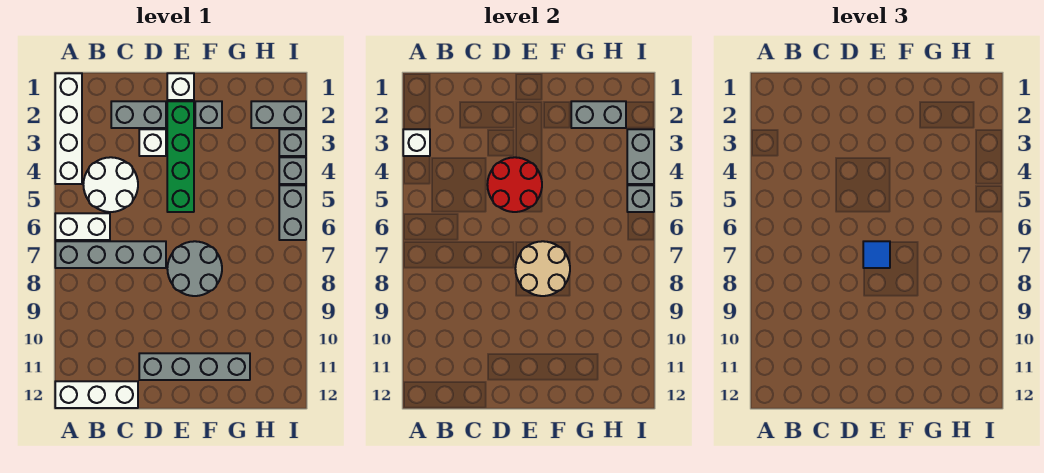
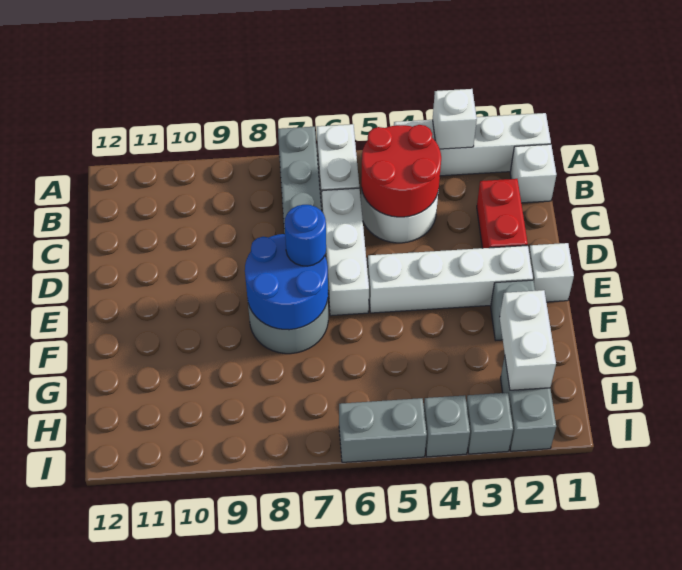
white 1x3 brick [55,381,138,408] -> white 1x3 brick moved to [322,188,369,316]
grey 1x2 brick [111,101,166,128] -> red 1x2 brick [477,179,528,248]
white 1x1 brick [139,129,166,156] -> white 1x1 brick moved to [510,144,556,203]
red 2x2 round brick [487,157,542,212] -> red 2x2 round brick moved to [361,125,441,217]
grey 1x4 brick [139,353,250,380] -> none
green 1x4 brick [167,101,194,212] -> white 1x4 brick [367,245,533,313]
tan 2x2 round brick [515,241,570,296] -> blue 2x2 round brick [245,234,328,330]
blue 1x1 tile [863,241,890,268] -> blue 1x1 round brick [285,205,326,266]
grey 1x2 brick [571,101,626,128] -> white 1x2 brick [500,290,556,390]
grey 1x2 brick [627,129,654,184] -> none
grey 1x1 brick [627,185,654,212] -> none

